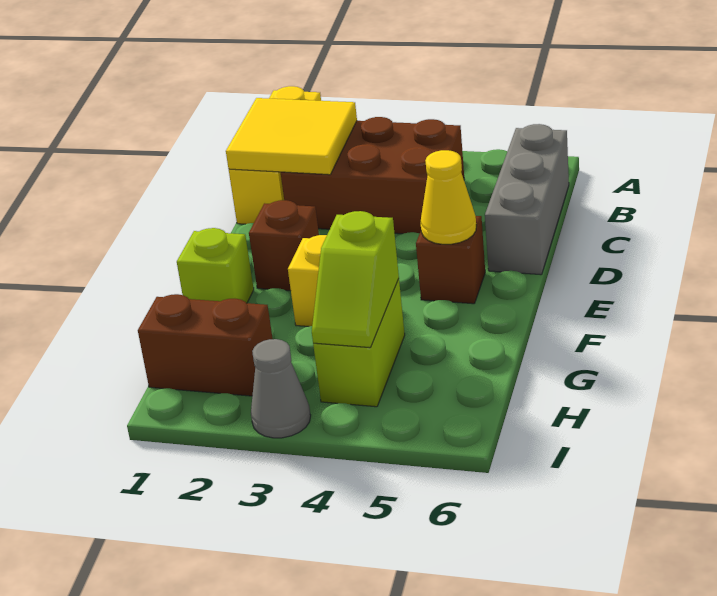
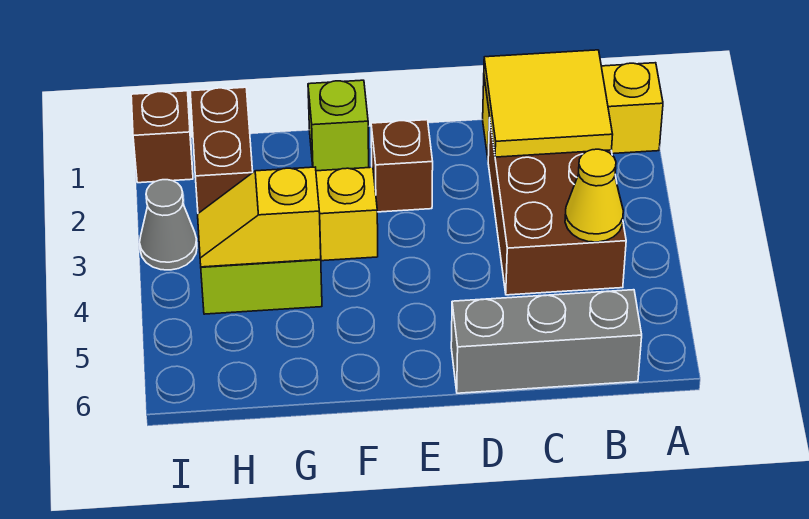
brown 1x1 brick [416,216,485,304] -> brown 1x1 brick moved to [131,91,193,183]
yellow 1x1 cone [420,150,476,244] -> yellow 1x1 cone moved to [565,149,623,242]
lime 1x2 slope [312,211,399,348] -> yellow 1x2 slope [198,167,321,267]

